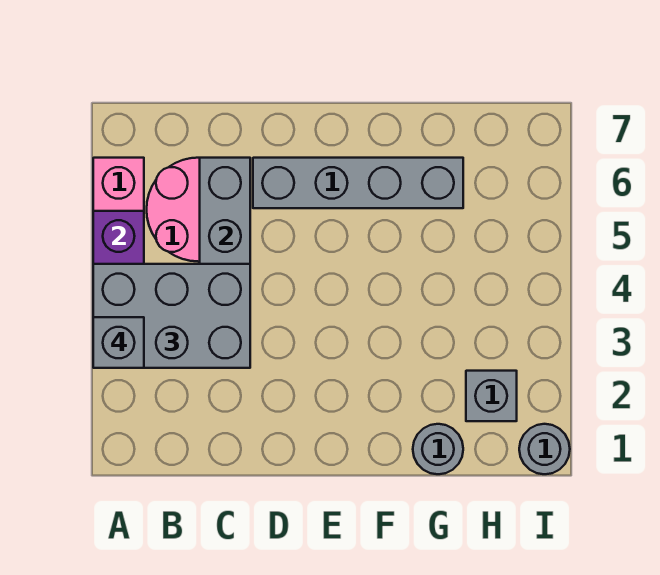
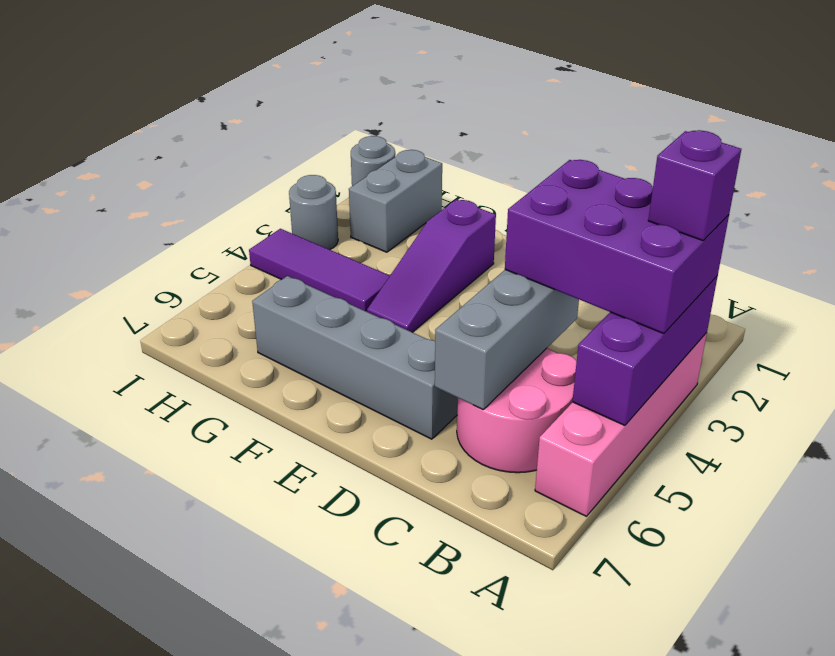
grey 2x3 brick [93,264,250,368] -> purple 2x3 brick [505,160,729,334]
grey 1x1 brick [93,317,144,368] -> purple 1x1 brick [648,130,741,241]
none -> purple 1x3 slope [367,199,496,332]
grey 1x1 round brick [413,424,463,474] -> grey 1x1 round brick moved to [289,175,338,250]
none -> purple 1x3 tile [249,229,390,312]
grey 1x1 brick [466,371,517,421] -> grey 1x2 brick [349,150,442,252]

